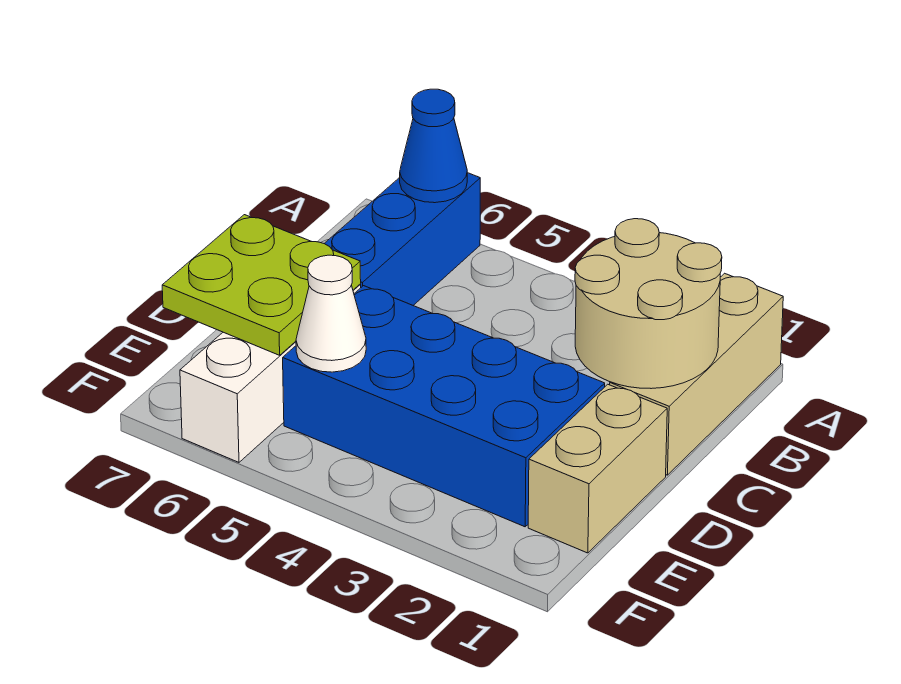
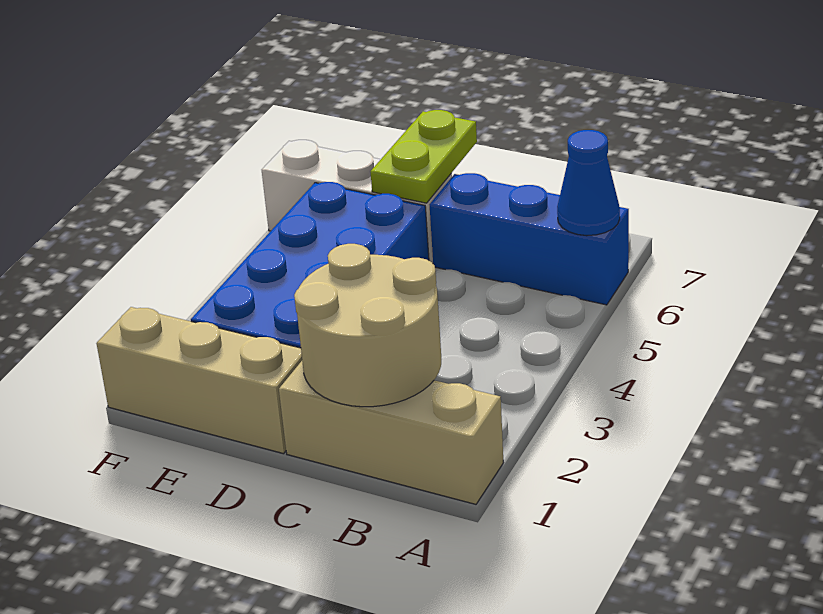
tan 1x2 brick [528,384,667,553] -> tan 1x3 brick [96,307,302,454]
lime 2x2 plate [162,215,361,355] -> lime 1x2 plate [370,110,477,203]
white 1x1 cone [296,255,366,372] -> none

